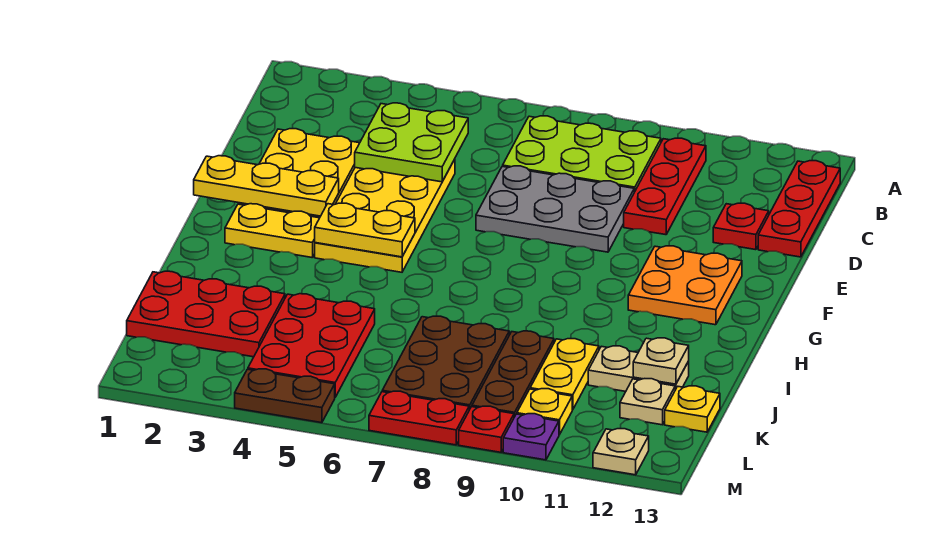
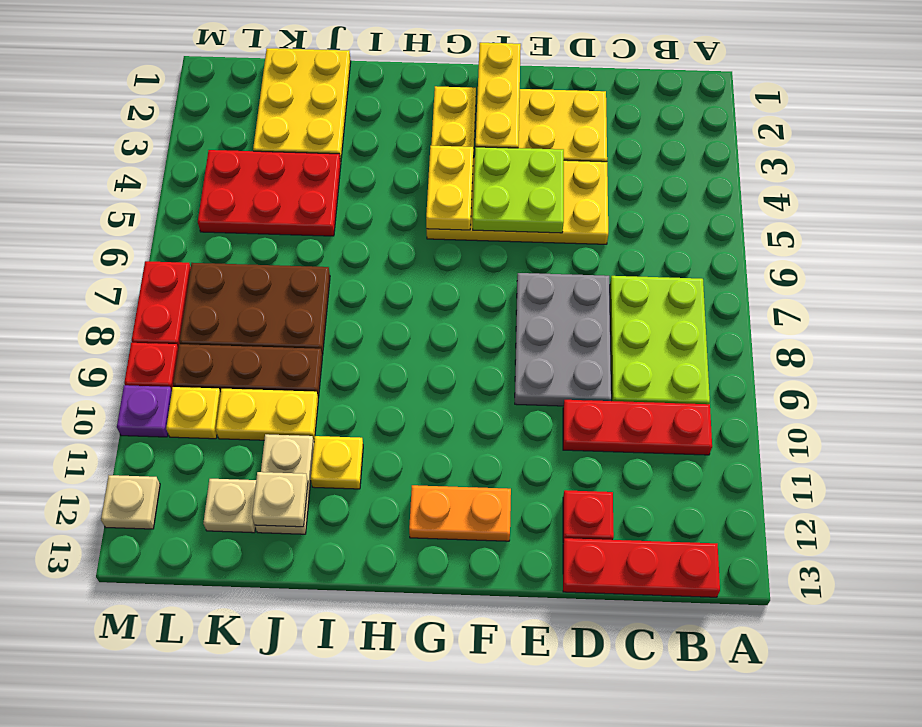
lime 2x2 plate [355,103,468,182] -> lime 2x2 plate moved to [473,147,564,233]
orange 2x2 plate [628,246,742,325] -> orange 1x2 plate [409,485,511,541]
red 2x3 plate [127,271,285,357] -> yellow 2x3 plate [253,48,351,161]
yellow 1x1 plate [665,386,720,432] -> yellow 1x1 plate moved to [311,436,363,489]
brown 1x2 plate [235,369,335,423] -> none

